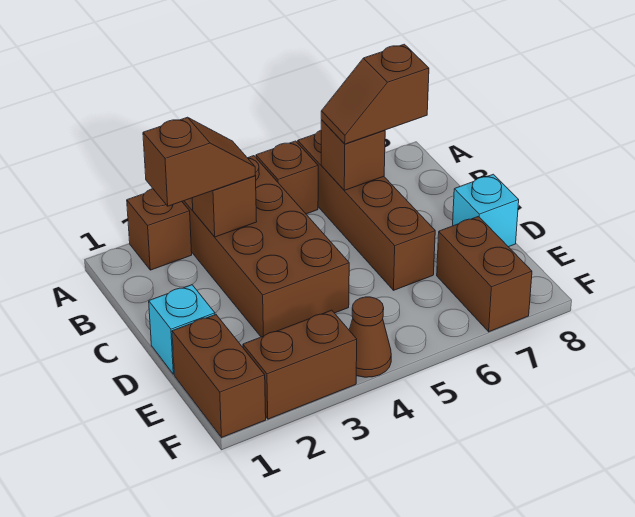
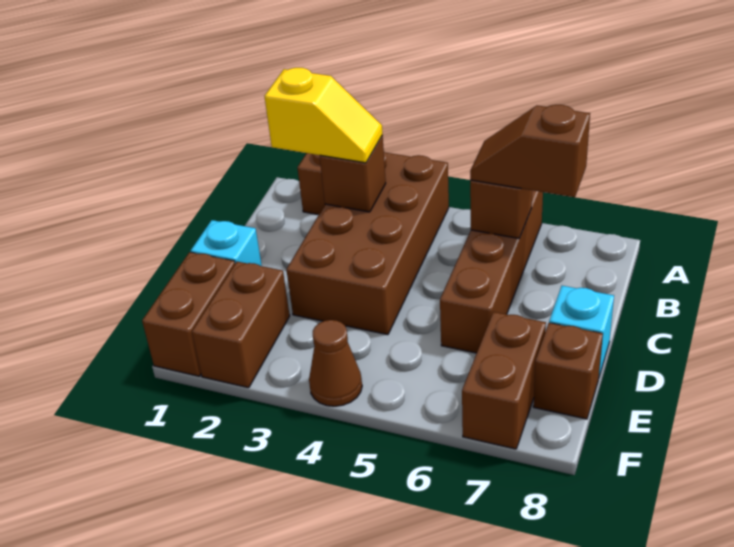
brown 1x1 brick [256,141,318,214] -> brown 1x1 brick moved to [533,323,603,419]
brown 1x2 slope [143,117,256,206] -> yellow 1x2 slope [264,68,383,163]
brown 1x2 brick [243,310,357,419] -> brown 1x2 brick turned to [192,262,290,388]

